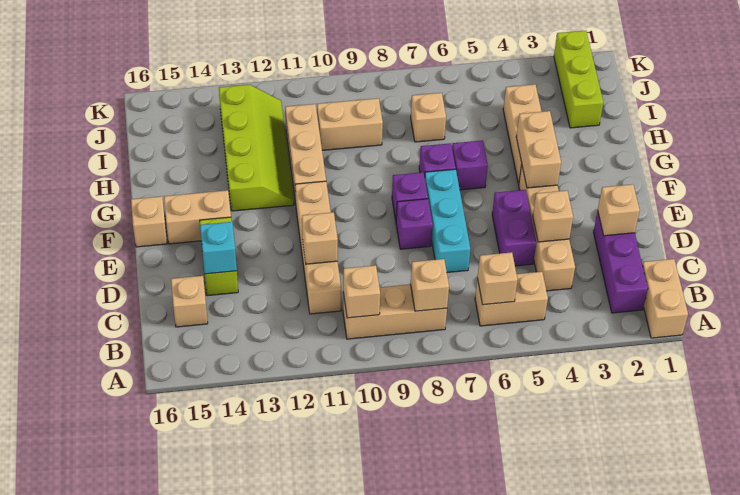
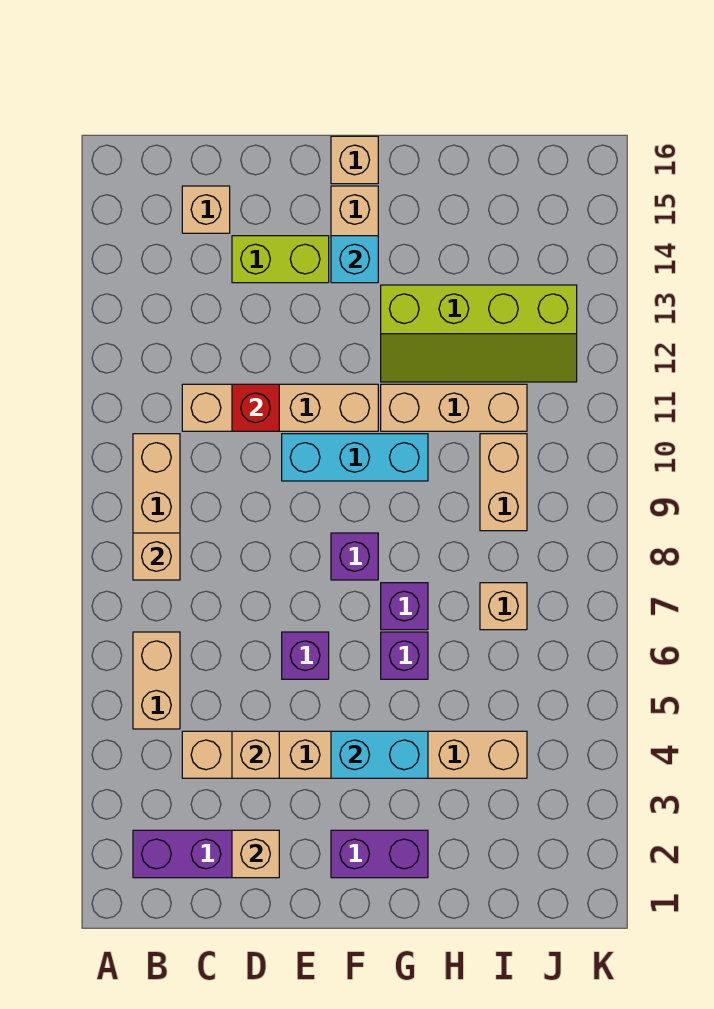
tan 1x2 brick [642,259,688,338] -> none
tan 1x1 brick [478,252,518,305] -> none
tan 1x1 brick [343,265,380,318] -> none
purple 1x2 brick [492,190,536,266] -> purple 1x2 brick moved to [331,830,428,878]
cyan 1x3 brick [425,169,470,272] -> cyan 1x3 brick moved to [282,434,428,481]
tan 1x1 brick [302,212,338,264] -> red 1x1 brick [232,384,279,431]
cyan 1x1 brick [200,222,237,274] -> cyan 1x1 brick moved to [331,236,378,283]
purple 1x1 brick [396,199,433,249] -> purple 1x1 brick moved to [282,632,329,679]
tan 1x2 brick [516,111,561,188] -> cyan 1x2 brick [331,731,428,778]
lime 1x3 brick [554,31,603,128] -> none

